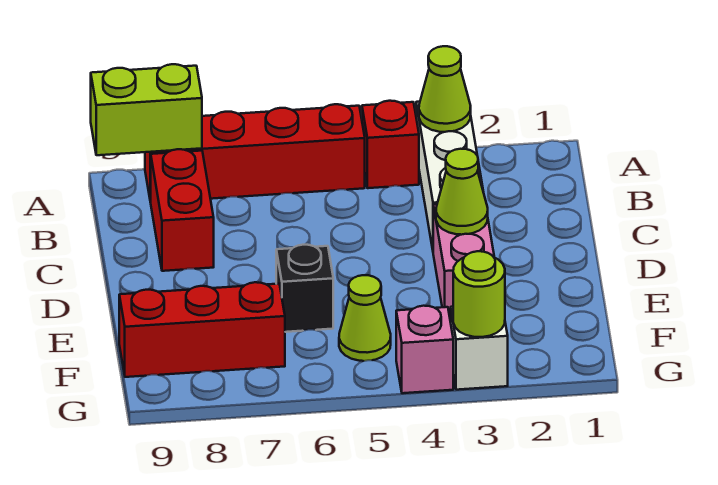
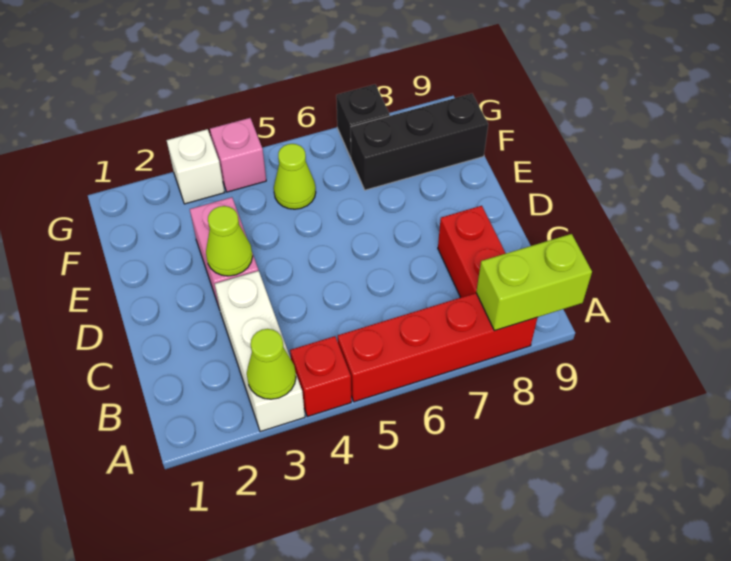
black 1x1 brick [276,245,333,332] -> black 1x1 brick moved to [336,84,390,157]
red 1x3 brick [119,282,285,377] -> black 1x3 brick [351,94,488,190]
lime 1x1 round brick [453,251,505,337] -> none

